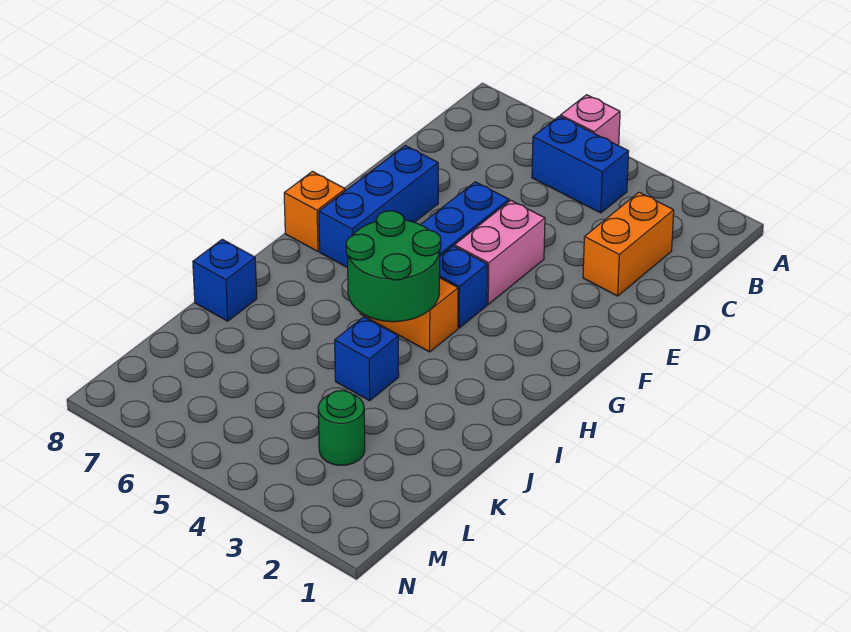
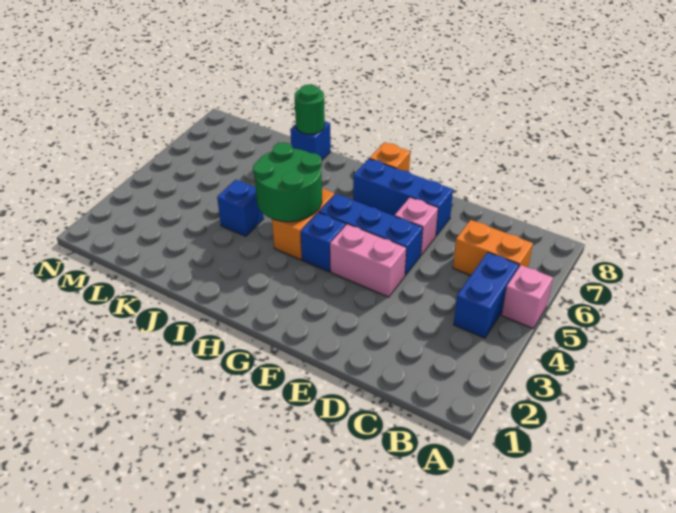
orange 1x2 brick [583,192,674,296] -> orange 1x2 brick moved to [453,220,533,275]
none -> pink 1x1 brick [395,197,438,255]
green 1x1 round brick [318,391,365,465] -> green 1x1 round brick moved to [294,84,325,134]

